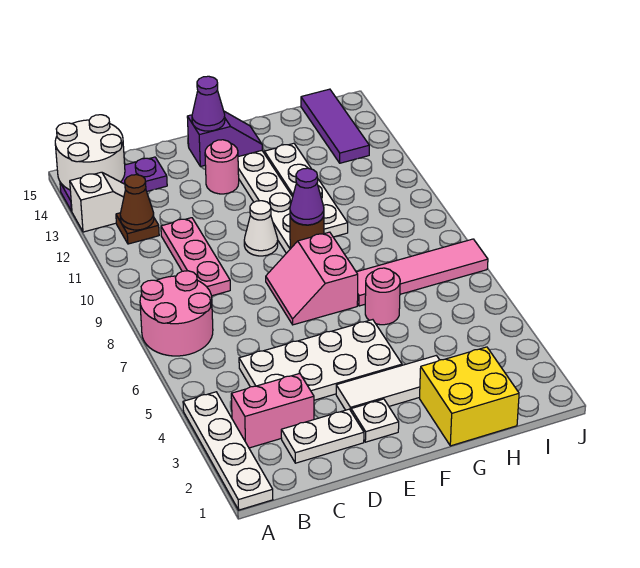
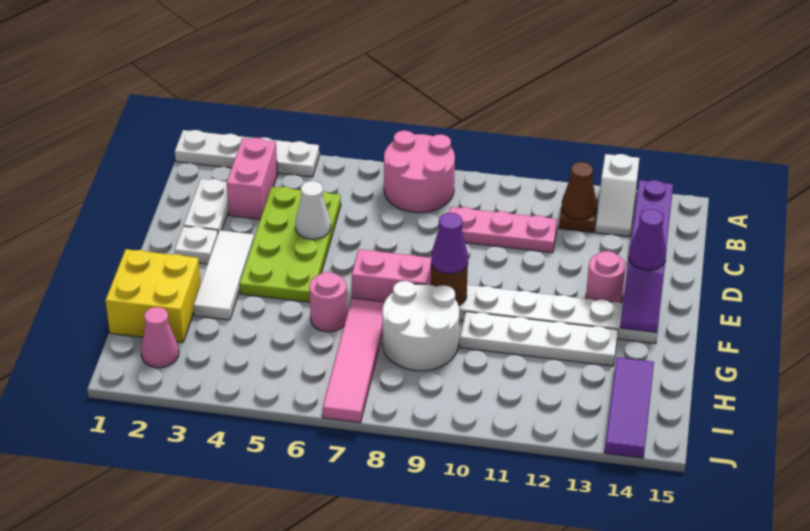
white 2x2 round brick [55,115,125,190] -> white 2x2 round brick moved to [382,281,459,371]
white 2x4 plate [239,320,402,400] -> lime 2x4 plate [240,187,341,302]
white 1x1 cone [244,201,278,256] -> white 1x1 cone moved to [295,181,331,239]
none -> pink 1x1 cone [141,307,179,368]
purple 1x3 tile [301,89,369,163] -> purple 1x3 tile turned to [605,357,654,458]

